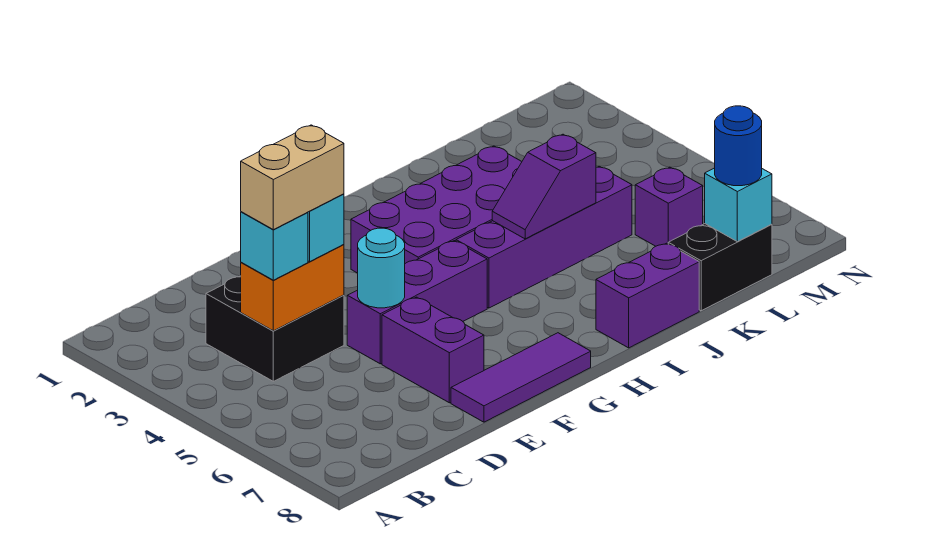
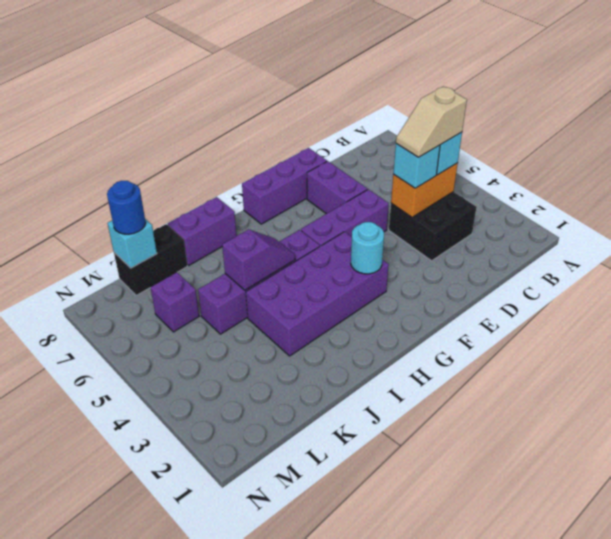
tan 1x2 brick [241,125,344,230] -> tan 1x2 slope [396,86,467,157]
cyan 1x1 round brick [358,228,405,308] -> cyan 1x1 round brick moved to [351,222,384,274]
purple 1x3 tile [451,333,591,422] -> purple 1x3 brick [242,148,327,224]

